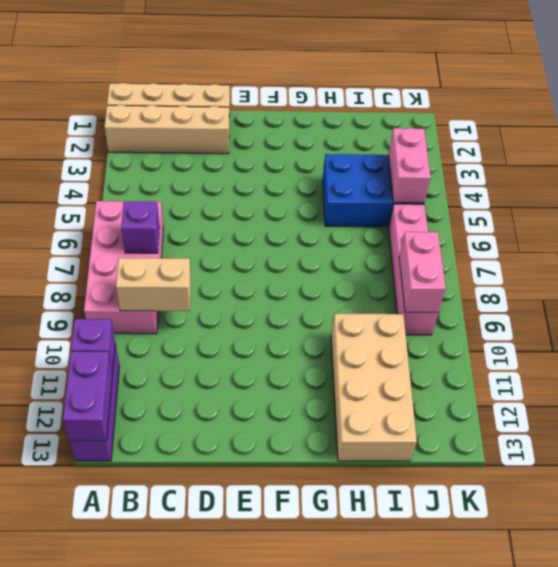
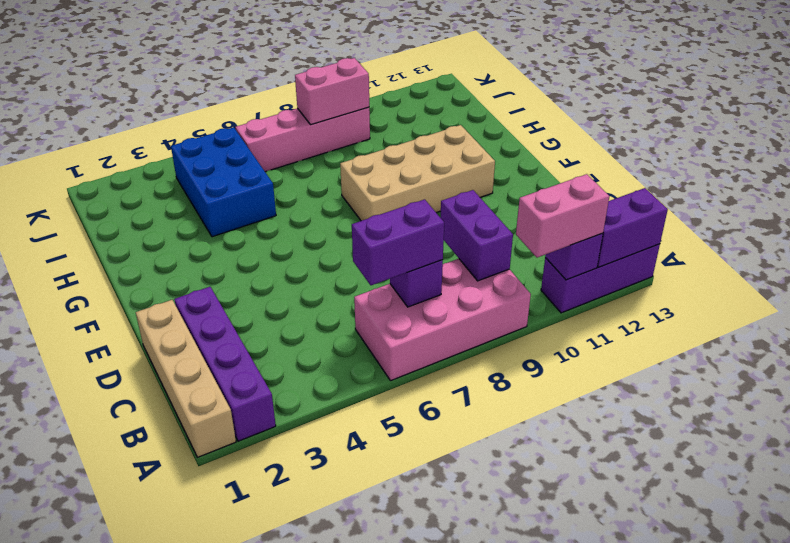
tan 1x4 brick [105,105,229,154] -> purple 1x4 brick [174,287,276,441]
none -> purple 1x2 brick [352,199,444,285]
tan 1x2 brick [116,258,191,311] -> purple 1x2 brick [440,190,513,281]
tan 2x4 brick [331,314,417,461] -> tan 2x4 brick moved to [340,125,495,221]
pink 1x2 brick [388,128,431,203] -> pink 1x2 brick moved to [516,174,609,258]

